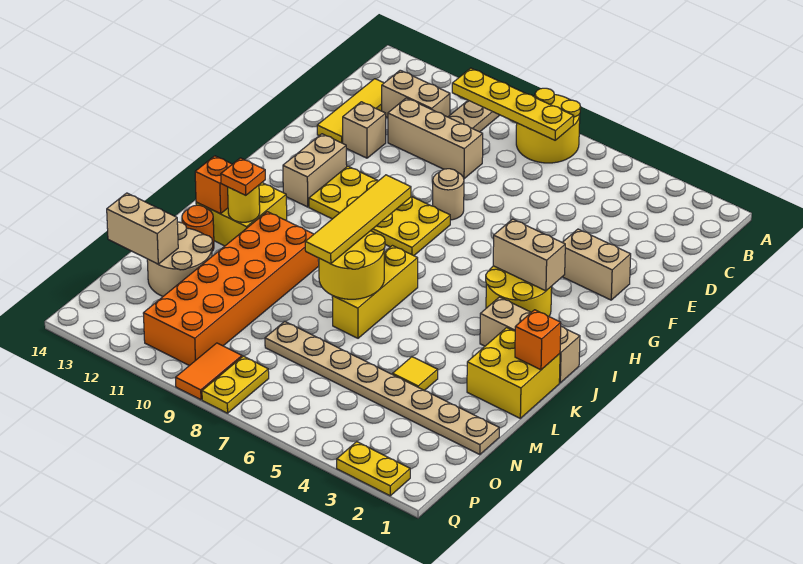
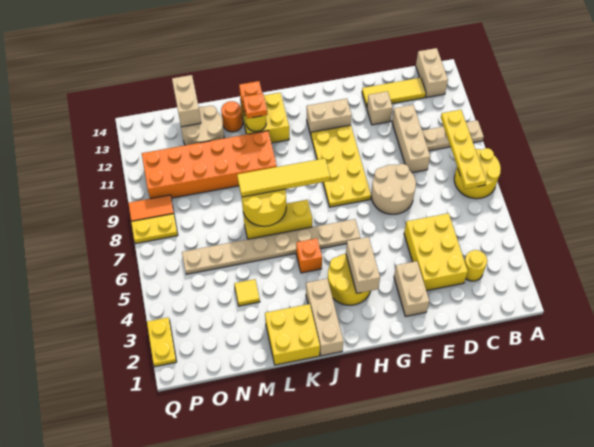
none -> yellow 1x1 round brick [464,250,487,281]
tan 1x2 brick [382,70,450,118] -> tan 1x2 brick moved to [416,48,448,98]
none -> yellow 2x3 brick [404,213,468,291]
tan 1x1 round brick [433,169,464,220] -> tan 2x2 round brick [371,164,416,214]
orange 1x1 brick [515,310,561,370] -> orange 1x1 brick moved to [296,238,322,273]
tan 1x8 plate [265,321,499,455] -> tan 1x8 plate turned to [182,219,360,274]

